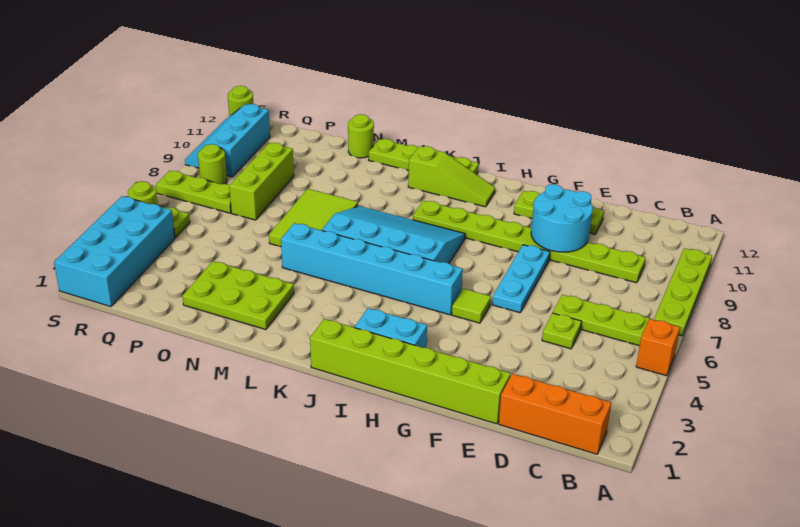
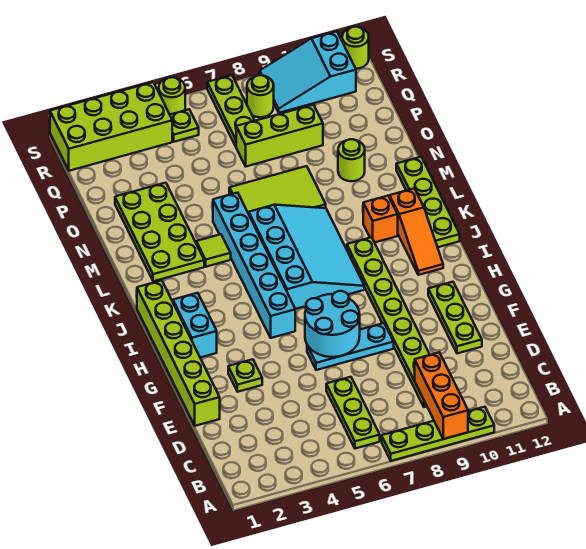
orange 1x1 brick [636,319,680,376] -> orange 1x1 brick moved to [363,196,398,242]
orange 1x3 brick [499,374,611,454] -> orange 1x3 brick moved to [415,352,468,439]
lime 1x1 plate [542,313,582,349] -> lime 1x1 plate moved to [228,359,262,392]
cyan 2x2 round brick [531,184,593,252] -> cyan 2x2 round brick moved to [305,291,360,357]
lime 1x1 tile [452,289,491,323] -> lime 1x1 tile moved to [196,234,231,267]
lime 1x3 slope [408,146,495,207] -> orange 1x3 slope [390,188,443,275]
lime 2x3 plate [182,261,294,330] -> lime 2x4 plate [115,183,204,281]
lime 1x1 round brick [348,114,374,158] -> lime 1x1 round brick moved to [338,139,365,181]
cyan 2x4 brick [54,196,175,307] -> lime 2x4 brick [50,82,172,171]
cyan 2x3 slope [185,104,270,177] -> cyan 2x3 slope turned to [260,31,356,113]

